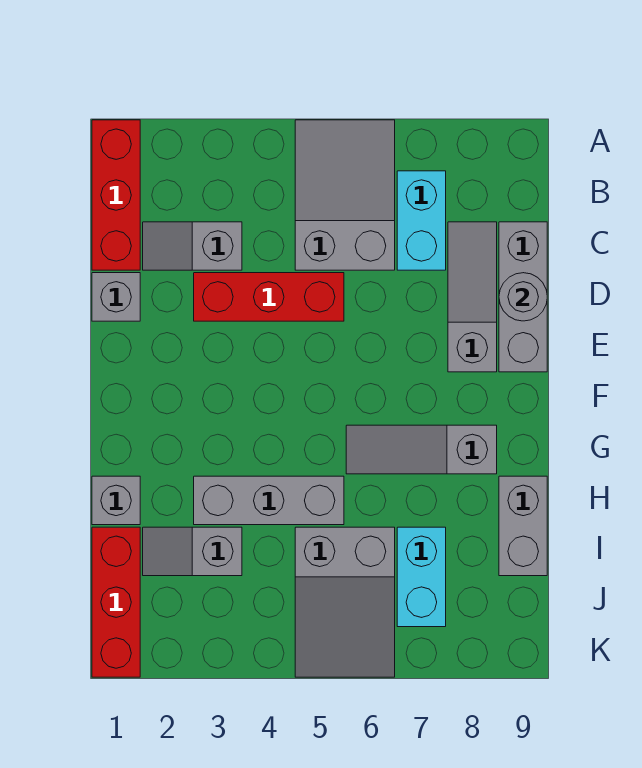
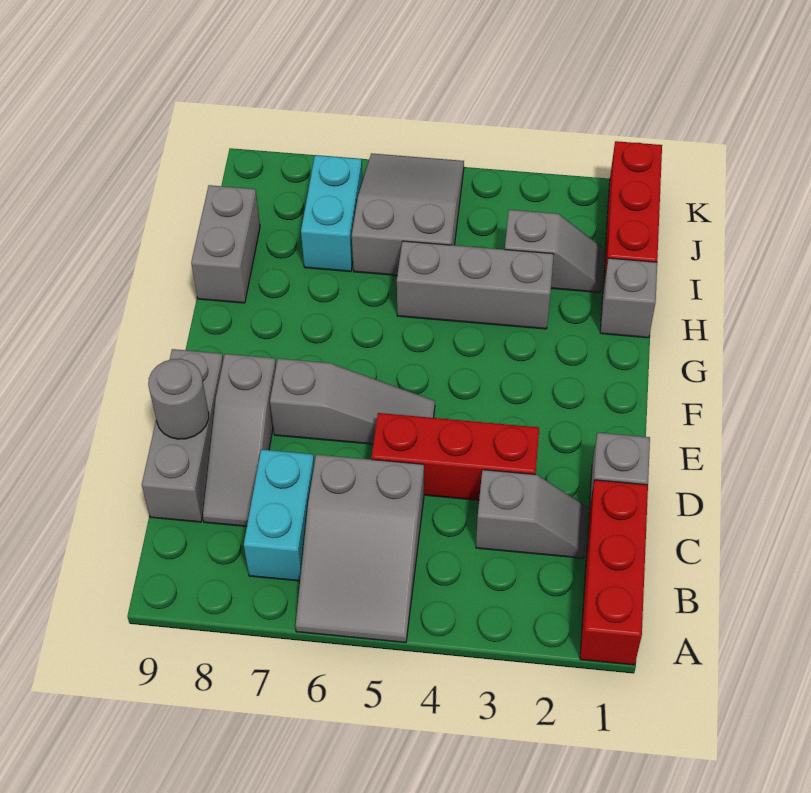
grey 1x3 slope [346,425,497,474] -> grey 1x3 slope moved to [270,358,435,444]

